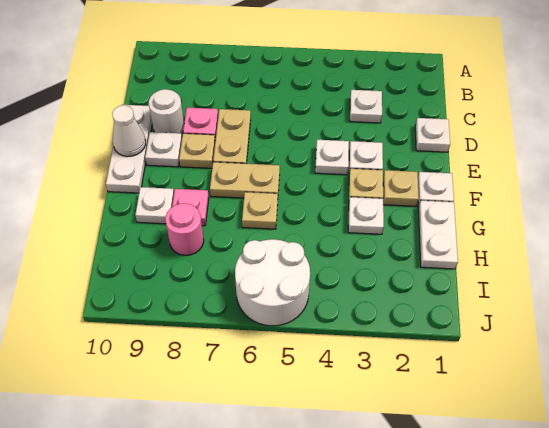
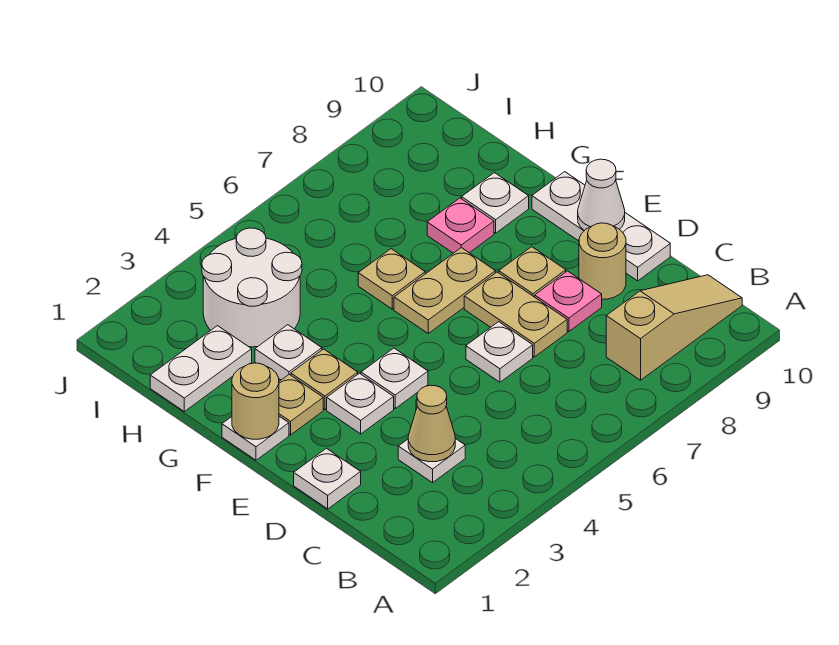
none -> tan 1x3 slope [606,275,742,380]
none -> tan 1x1 cone [408,385,455,462]
white 1x1 round brick [149,89,184,133] -> tan 1x1 round brick [579,223,626,299]
white 1x1 plate [145,132,182,167] -> white 1x1 plate moved to [466,322,533,382]
none -> tan 1x1 round brick [232,363,279,439]
white 1x2 plate [418,201,458,269] -> white 1x2 plate turned to [150,326,252,412]
pink 1x1 round brick [165,203,204,255] -> none
white 2x2 round brick [235,239,310,326] -> white 2x2 round brick moved to [202,228,302,347]

